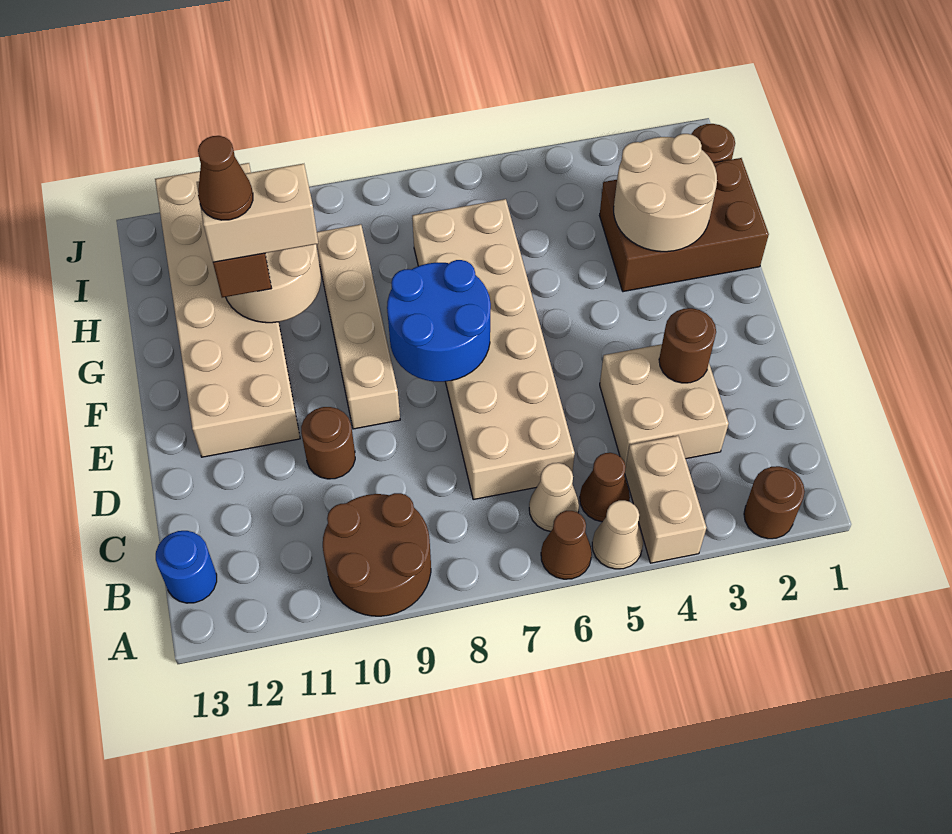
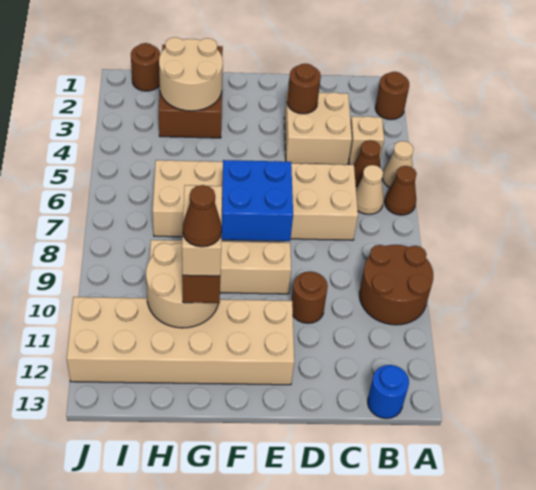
tan 1x2 brick [625,436,706,563] -> tan 1x1 brick [349,116,384,165]
blue 2x2 round brick [387,260,491,382] -> blue 2x2 brick [221,160,293,241]

